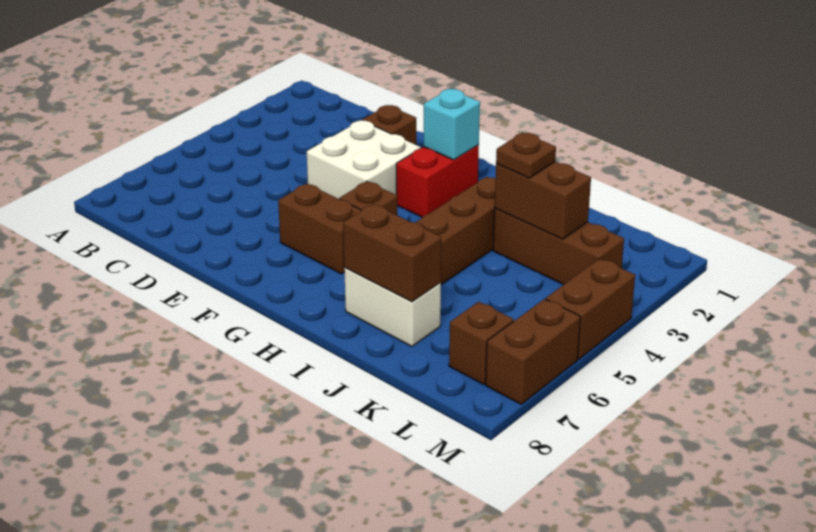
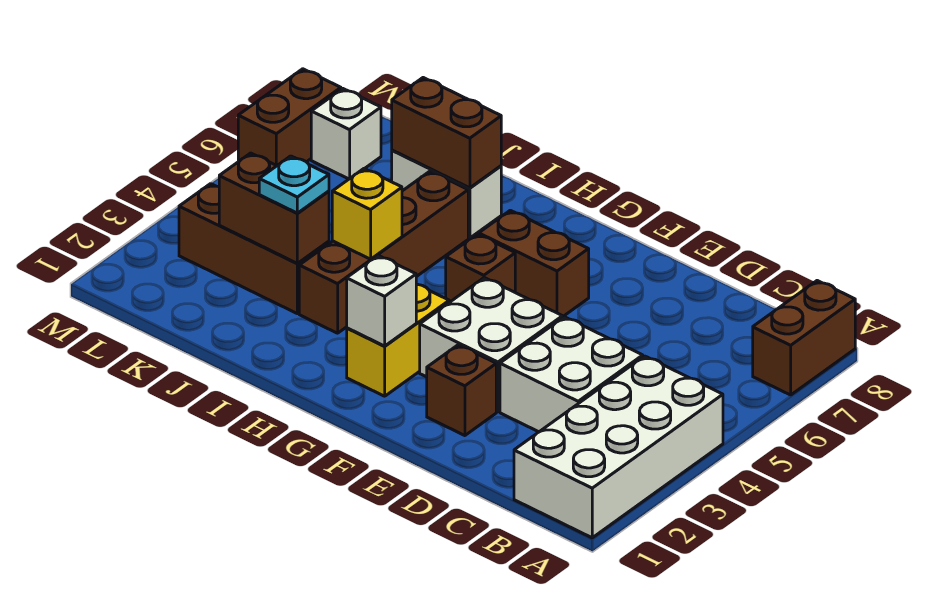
none -> white 2x4 brick [514,356,723,538]
none -> white 2x2 brick [500,317,643,432]
red 1x2 brick [396,145,479,217] -> yellow 1x2 brick [347,284,449,396]
cyan 1x1 brick [424,89,480,160] -> white 1x1 brick [347,255,416,346]
none -> yellow 1x1 brick [332,169,402,259]
brown 1x1 plate [496,132,556,178] -> cyan 1x1 plate [259,156,329,213]
brown 1x1 brick [449,302,514,385] -> white 1x1 brick [311,89,381,179]
brown 1x2 brick [546,258,635,359] -> brown 1x2 brick moved to [753,281,855,395]

